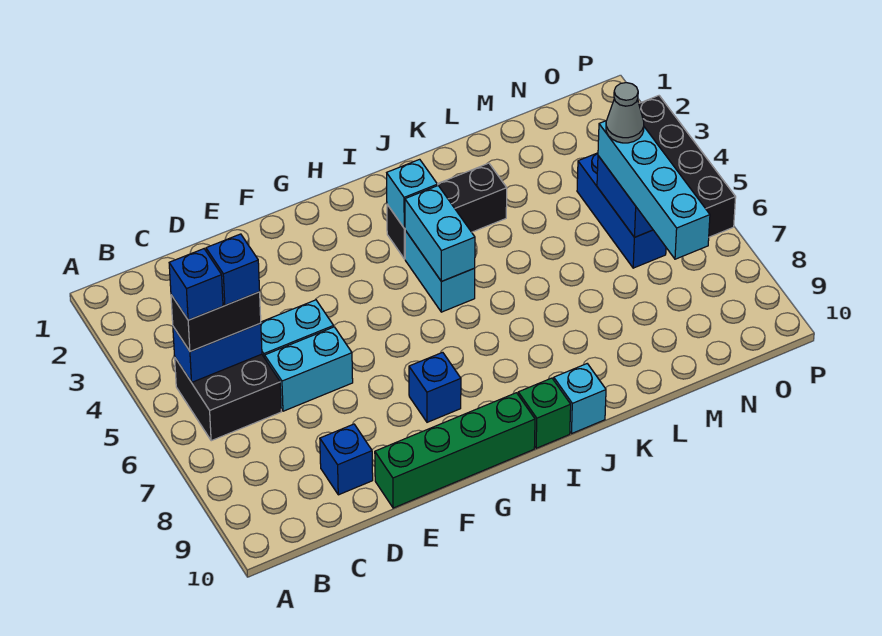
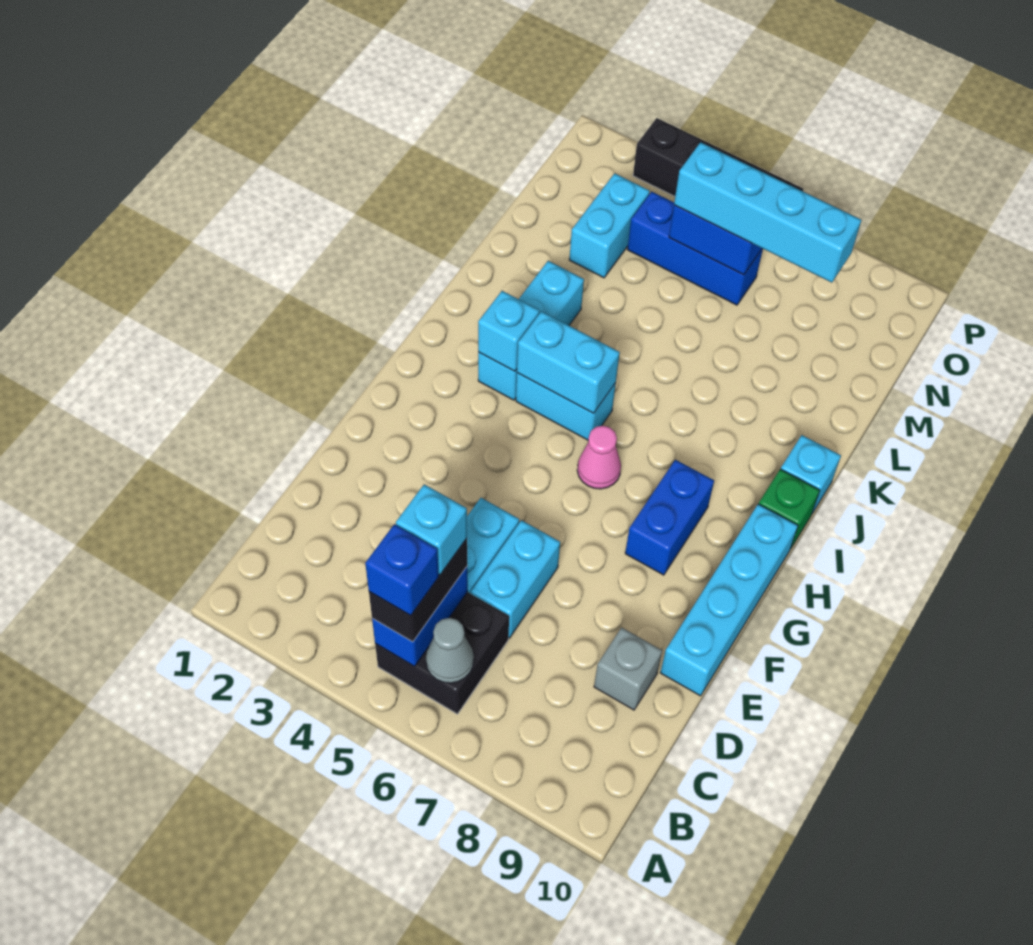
blue 1x1 brick [206,234,260,305] -> cyan 1x1 brick [396,484,467,575]
blue 1x1 brick [320,424,373,495] -> grey 1x1 brick [594,628,662,710]
green 1x4 brick [375,393,535,508] -> cyan 1x4 brick [660,504,798,696]
blue 1x1 brick [409,352,461,422] -> blue 1x2 brick [625,460,714,575]
none -> pink 1x1 cone [577,426,621,489]
black 1x3 brick [387,163,507,259] -> cyan 1x3 brick [478,261,584,400]
none -> cyan 1x2 brick [569,173,650,278]
grey 1x1 cone [606,83,644,143] -> grey 1x1 cone moved to [426,618,474,683]

